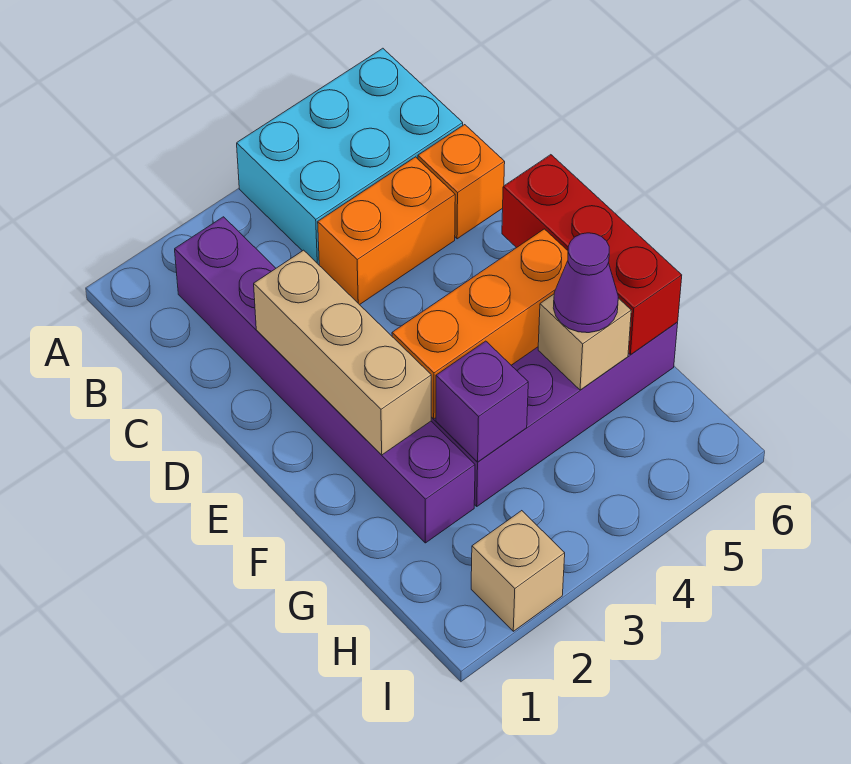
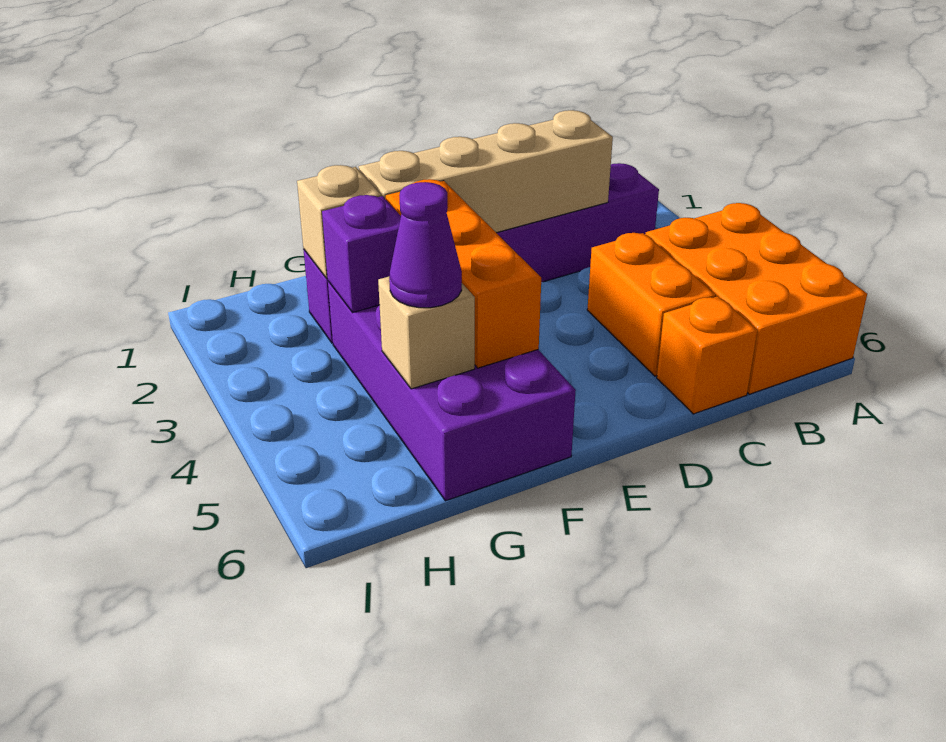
cyan 2x3 brick [237,48,463,265] -> orange 2x3 brick [645,203,867,394]
tan 1x3 brick [254,250,431,455] -> tan 1x4 brick [359,110,613,233]
red 1x3 brick [502,155,682,355] -> none
tan 1x1 brick [471,511,565,631] -> tan 1x1 brick moved to [297,165,381,279]

